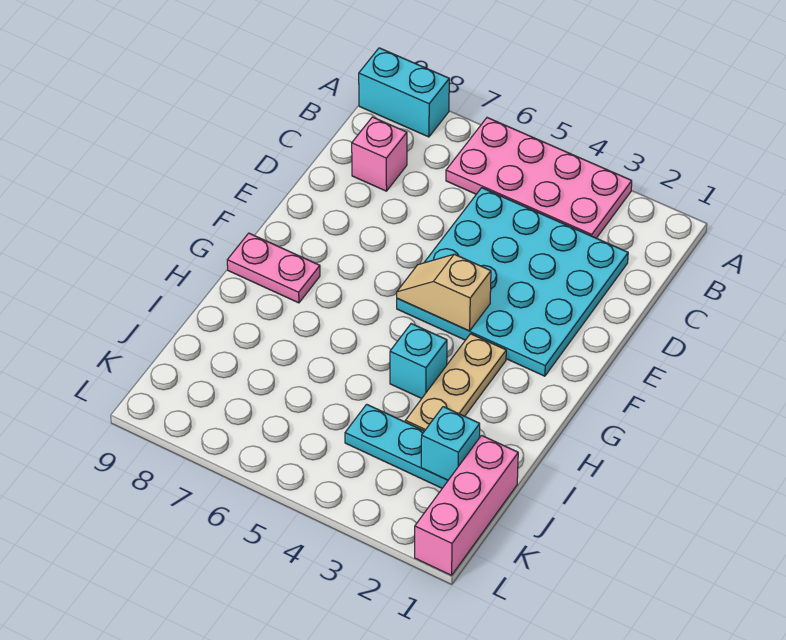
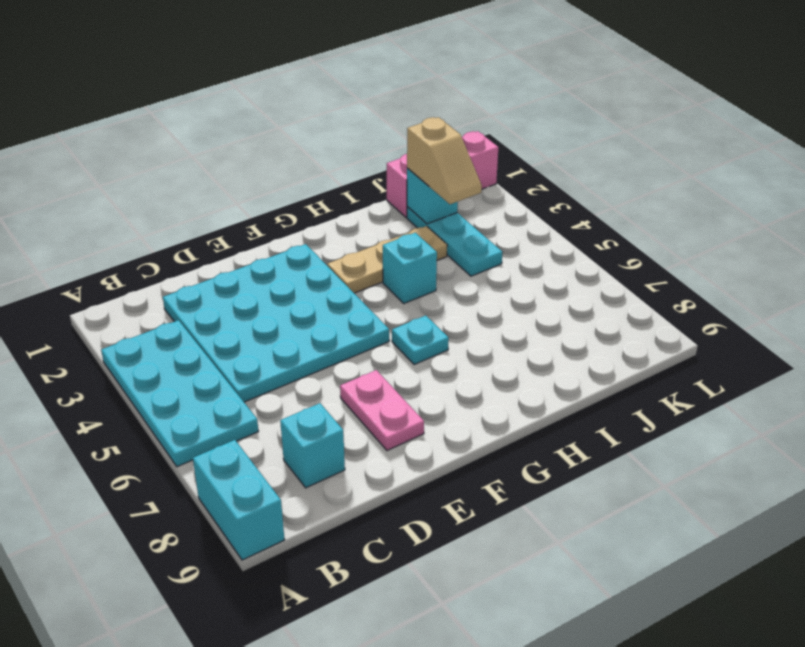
pink 2x4 plate [446,118,632,238] -> cyan 2x4 plate [101,320,259,467]
pink 1x1 brick [352,117,407,191] -> cyan 1x1 brick [280,403,345,488]
tan 1x2 slope [397,254,491,331] -> tan 1x2 slope moved to [407,117,482,204]
none -> cyan 1x1 plate [392,316,449,365]
pink 1x2 plate [227,233,320,303] -> pink 1x2 plate moved to [340,370,424,451]

